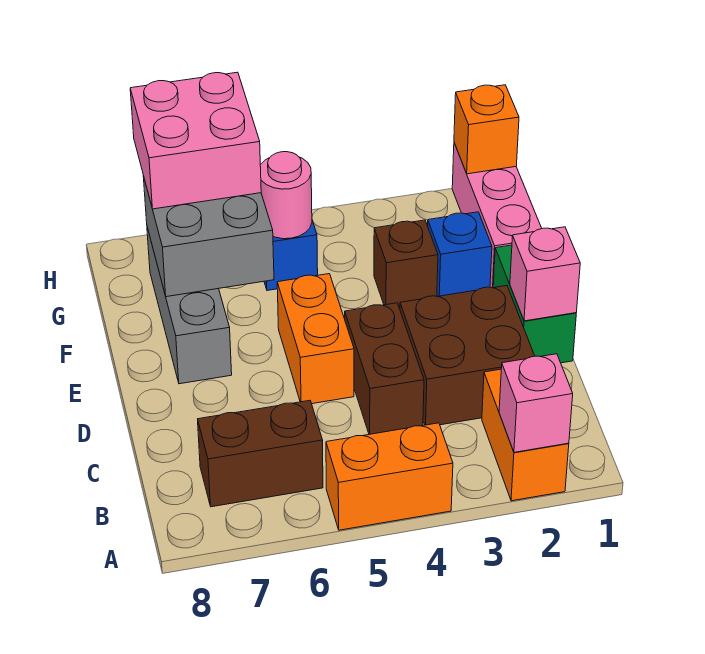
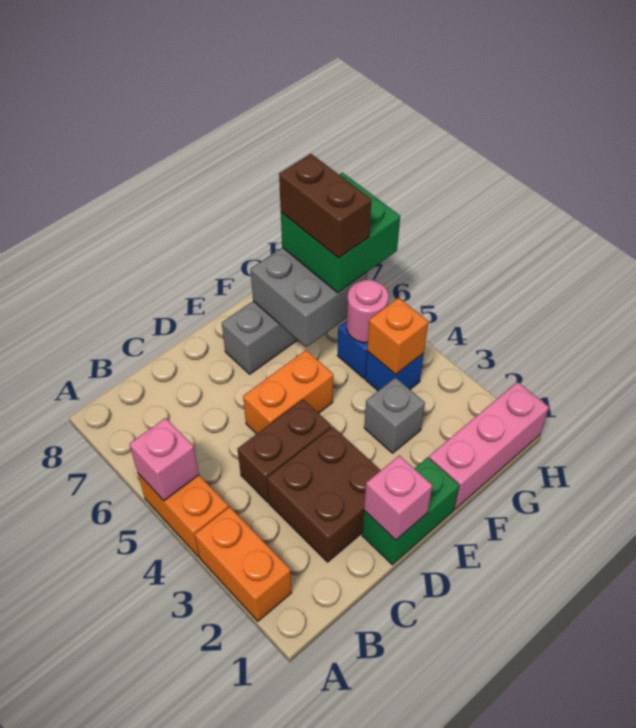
orange 1x2 brick [482,369,569,501] -> orange 1x2 brick turned to [195,507,292,621]
pink 1x1 brick [499,354,573,452] -> pink 1x1 brick moved to [129,418,199,501]
brown 1x2 brick [198,401,323,507] -> brown 1x2 brick moved to [279,154,371,258]
blue 1x1 brick [428,212,492,297] -> blue 1x1 brick moved to [365,351,424,391]
brown 1x1 brick [374,220,438,308] -> grey 1x1 brick [364,377,425,453]
pink 2x2 brick [130,72,261,209] -> green 2x2 brick [281,173,400,293]
orange 1x1 brick [454,85,519,174] -> orange 1x1 brick moved to [367,298,428,375]

